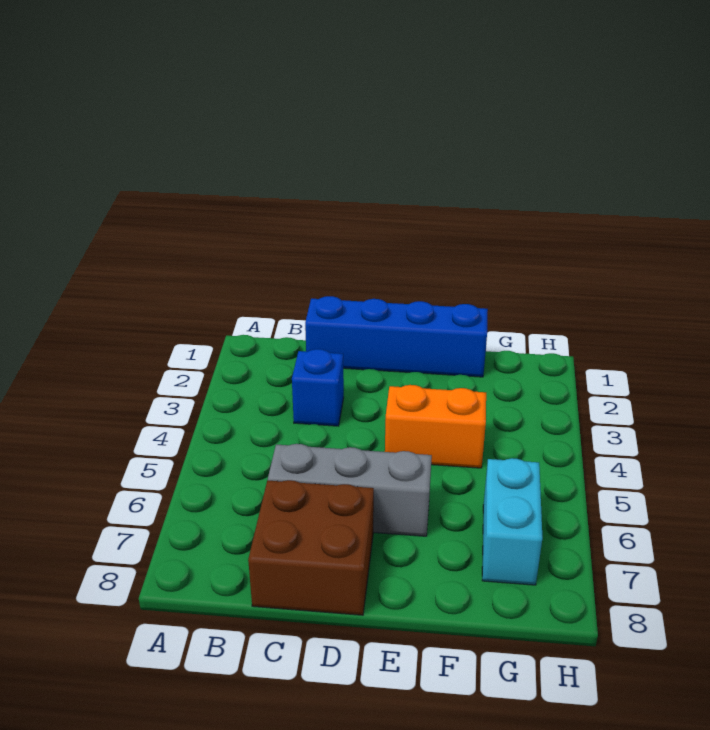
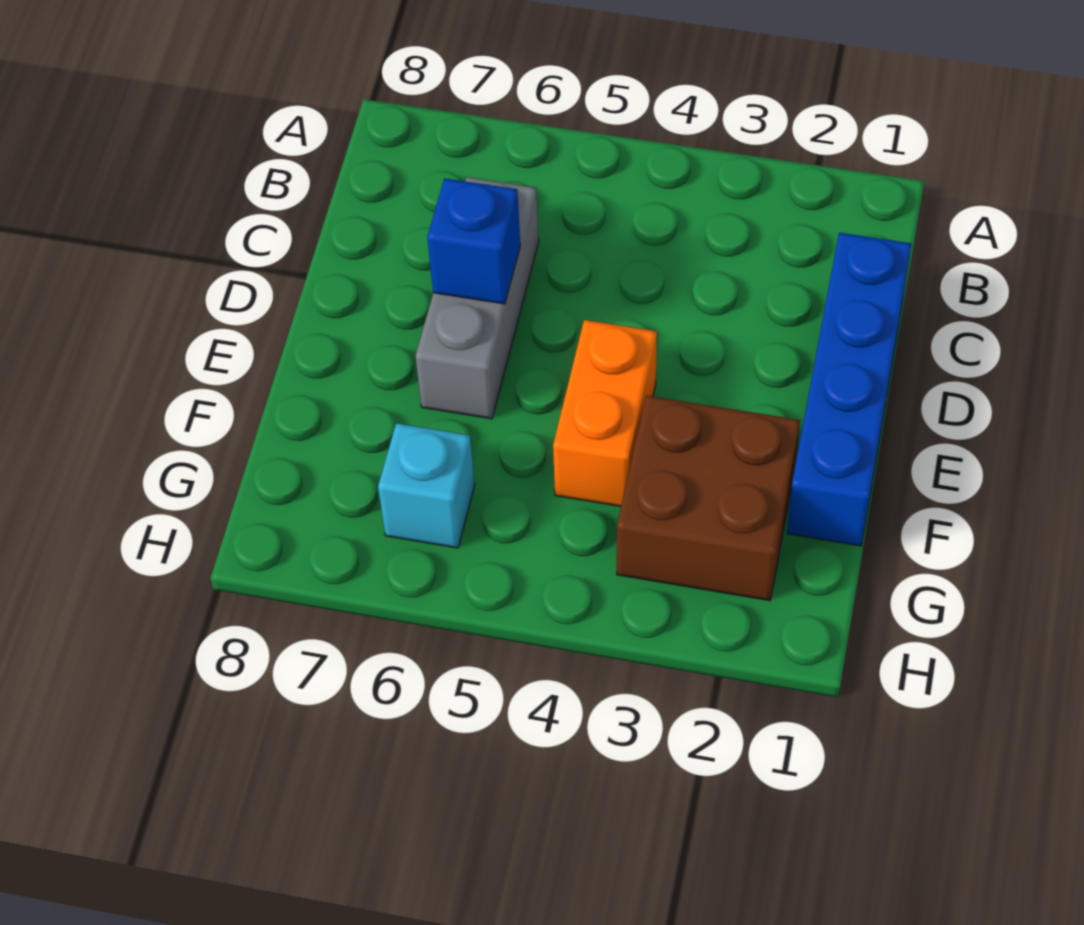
blue 1x1 brick [292,349,344,426] -> blue 1x1 brick moved to [427,179,520,304]
brown 2x2 brick [248,480,374,615] -> brown 2x2 brick moved to [617,396,800,601]
cyan 1x2 brick [482,458,542,585] -> cyan 1x1 brick [378,423,475,548]

